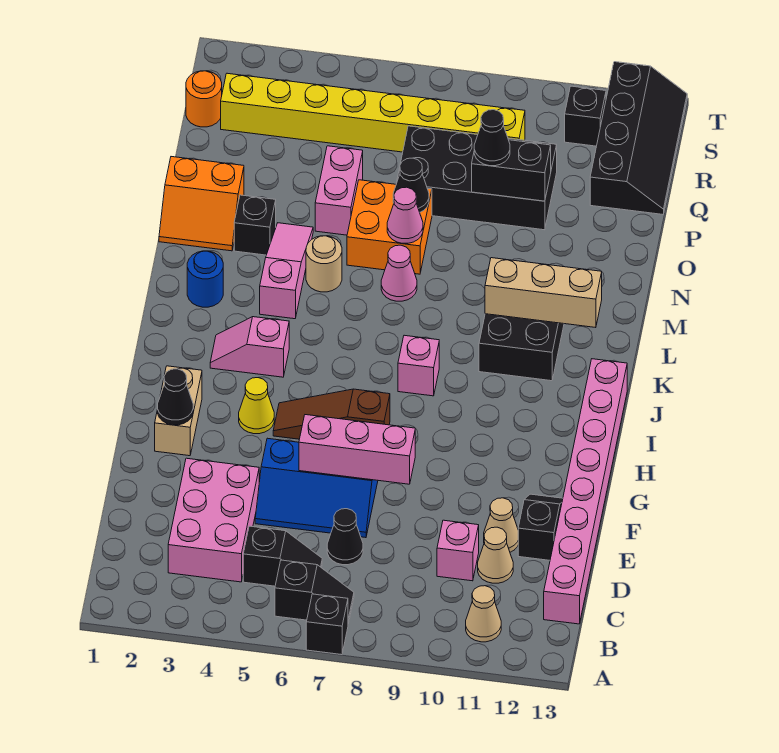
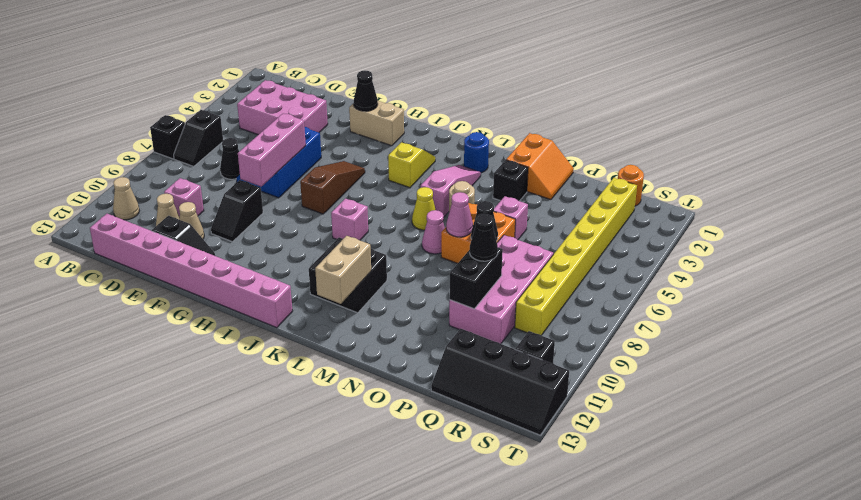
black 1x2 slope [243,526,322,586] -> black 1x2 slope moved to [211,180,263,242]
yellow 1x1 cone [239,378,274,434] -> yellow 1x1 cone moved to [412,187,436,230]
pink 1x2 slope [210,317,289,377] -> yellow 1x2 slope [388,142,435,188]
pink 1x3 slope [260,223,313,319] -> pink 1x3 slope turned to [421,165,481,217]
tan 1x3 brick [485,258,602,328] -> tan 1x2 brick [315,236,371,304]
orange 2x2 slope [159,157,244,251] -> orange 2x2 slope turned to [506,133,574,200]
pink 1x2 brick [315,146,363,235] -> pink 1x1 brick [494,196,528,240]
black 2x4 brick [396,126,557,230] -> pink 2x4 brick [449,235,553,344]

